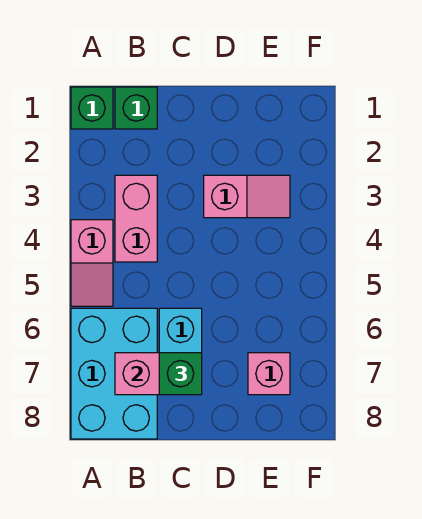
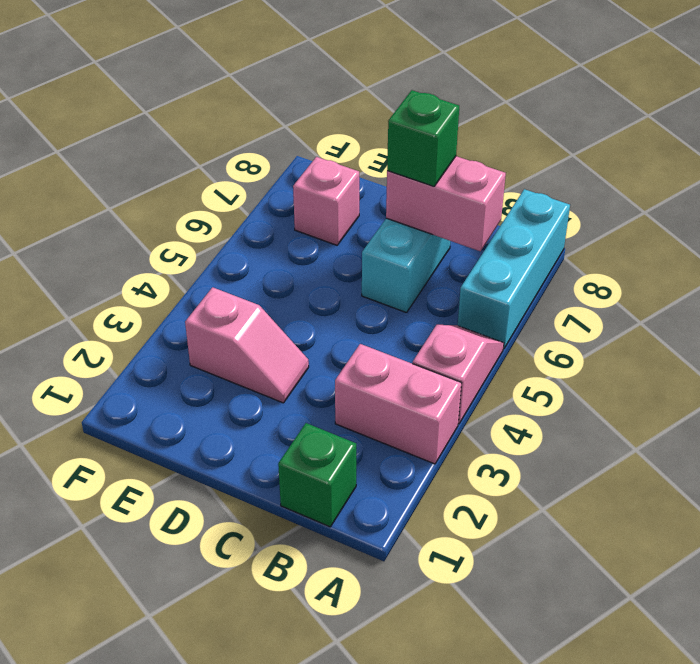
green 1x1 brick [71,87,113,129] -> none
cyan 2x3 brick [71,308,157,439] -> cyan 1x3 brick [458,189,570,349]
pink 1x2 brick [115,175,157,262] -> pink 1x2 brick turned to [335,344,461,464]
pink 1x2 slope [204,175,290,218] -> pink 1x2 slope turned to [185,287,309,403]

